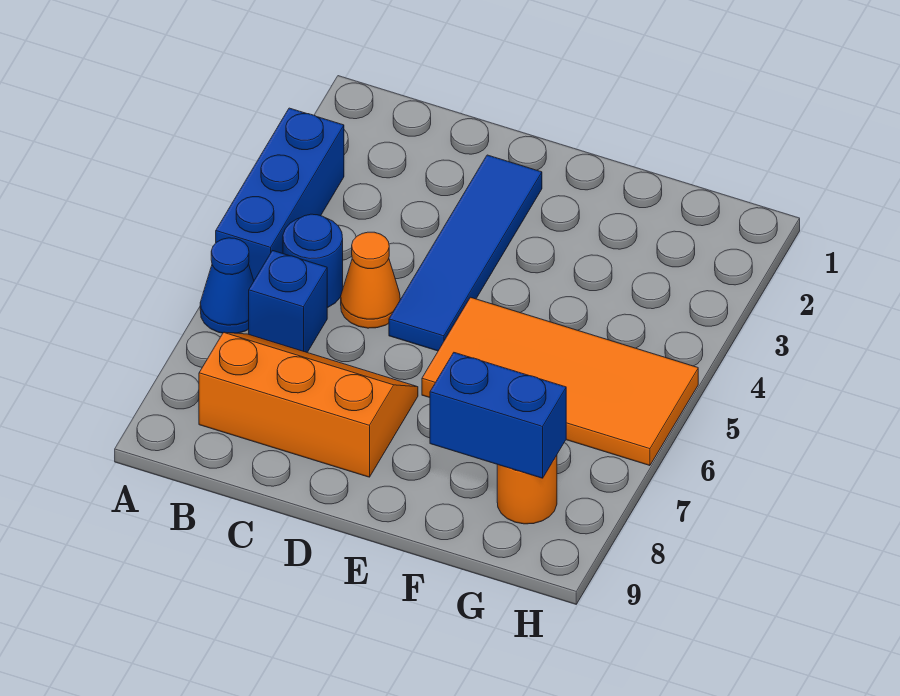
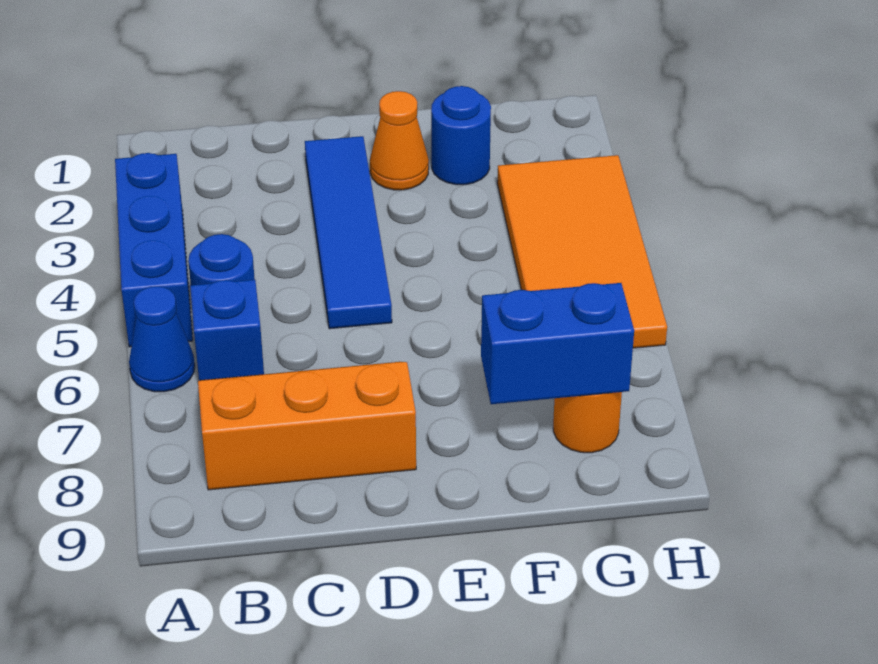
orange 1x1 cone [341,232,400,328] -> orange 1x1 cone moved to [370,91,429,190]
orange 2x4 tile [422,297,698,466] -> orange 2x4 tile turned to [497,155,667,348]
none -> blue 1x1 round brick [431,86,491,185]

